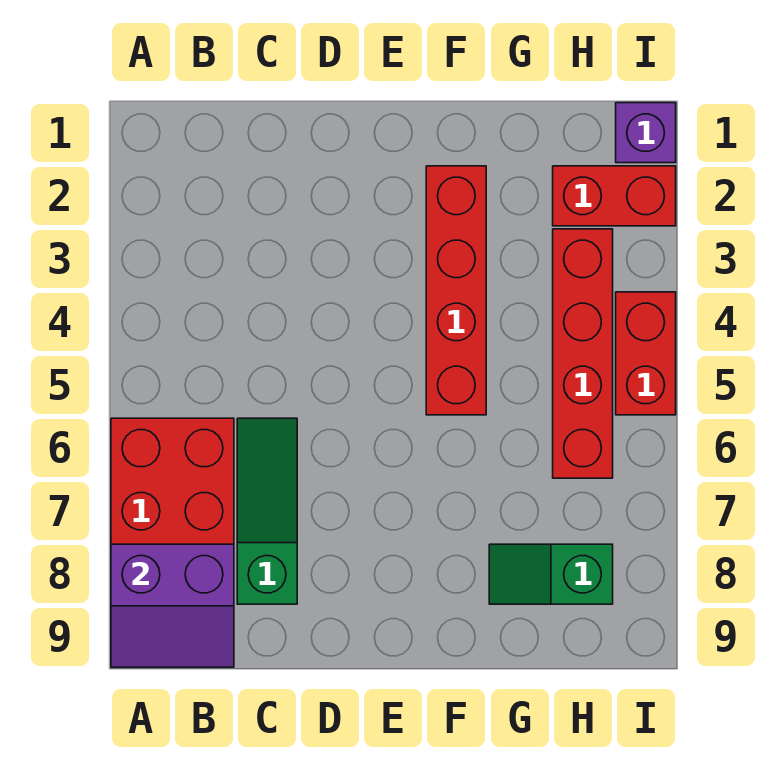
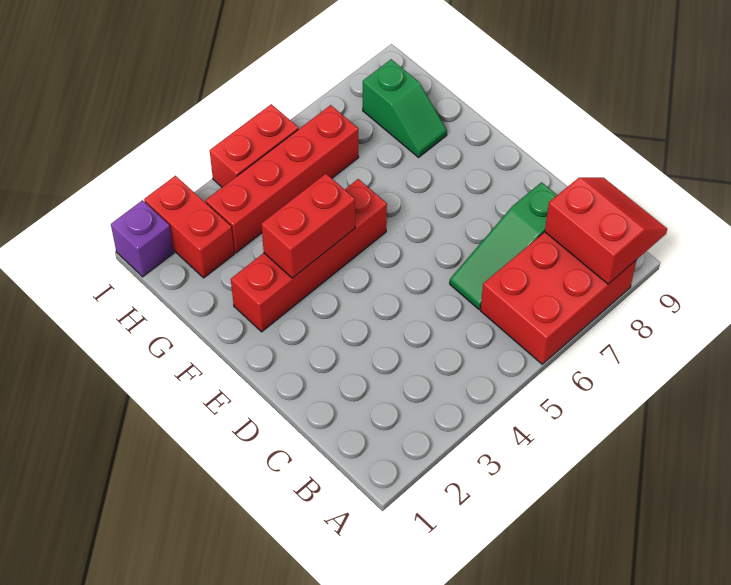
purple 2x2 slope [111,544,234,667] -> red 2x2 slope [545,177,667,284]
none -> red 1x2 brick [261,174,355,278]

